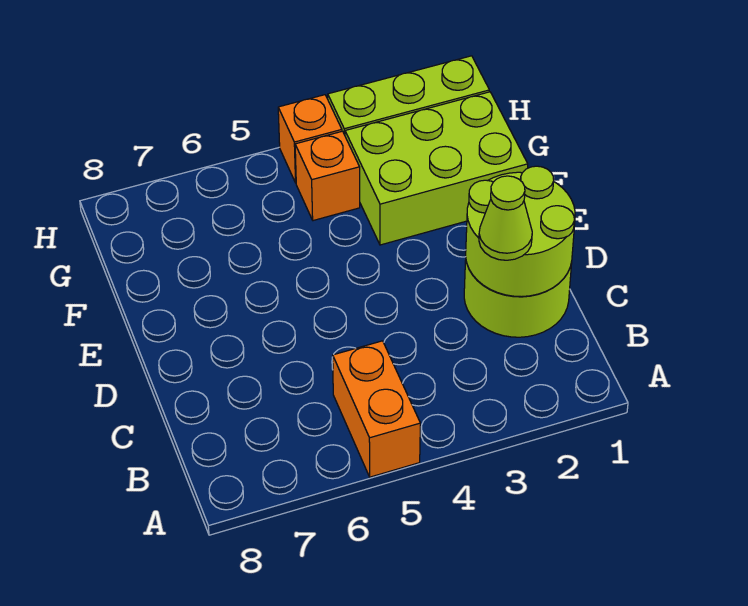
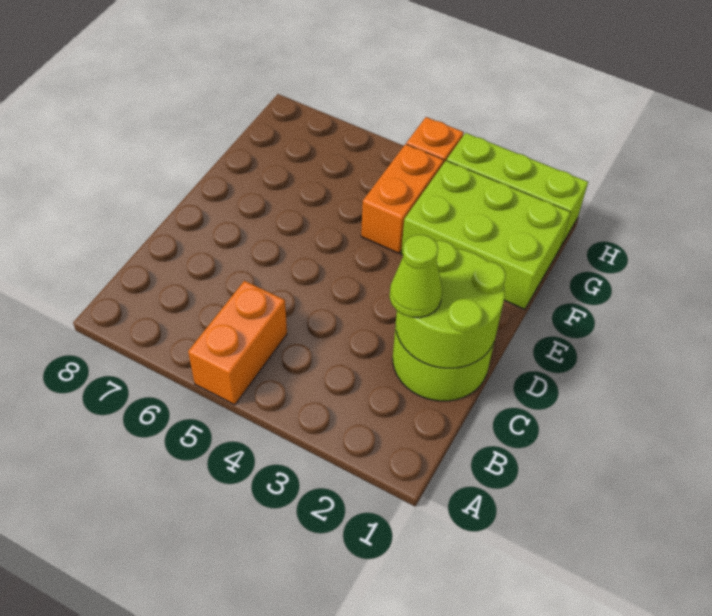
orange 1x1 brick [295,131,360,221] -> orange 1x2 brick [361,144,444,253]

